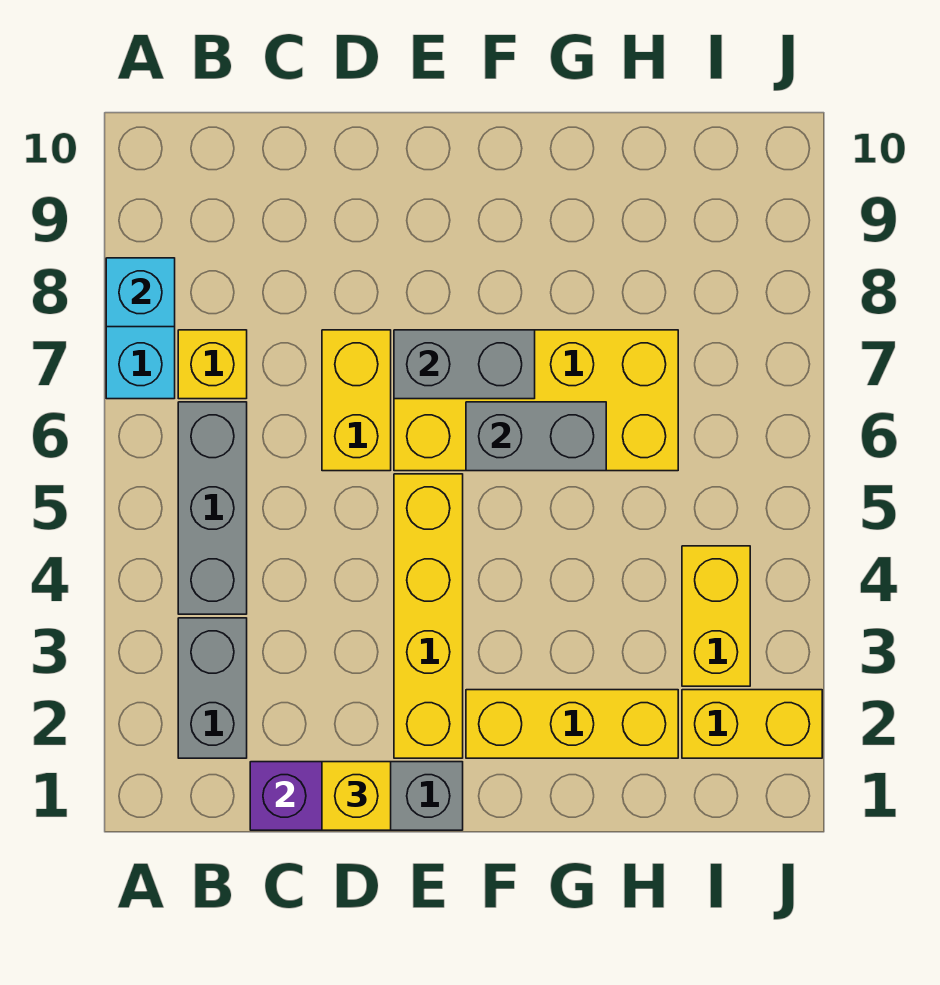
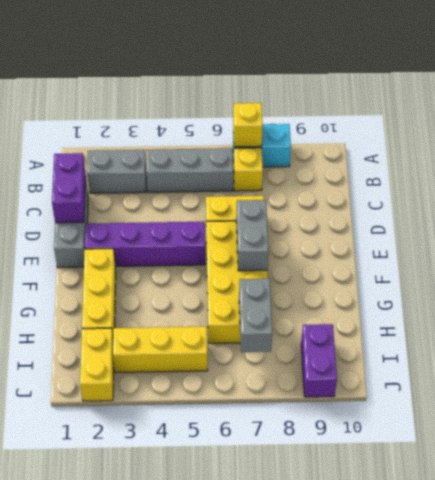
cyan 1x1 brick [106,258,175,327] -> none
yellow 1x1 brick [322,762,391,830] -> yellow 1x1 brick moved to [233,103,263,147]
yellow 1x4 brick [394,474,463,758] -> purple 1x4 brick [85,222,205,266]
grey 1x2 brick [466,402,606,471] -> grey 1x2 brick moved to [239,279,272,352]
yellow 1x2 brick [682,546,750,686] -> yellow 1x3 brick [113,327,208,373]
none -> purple 1x2 brick [301,324,337,397]

